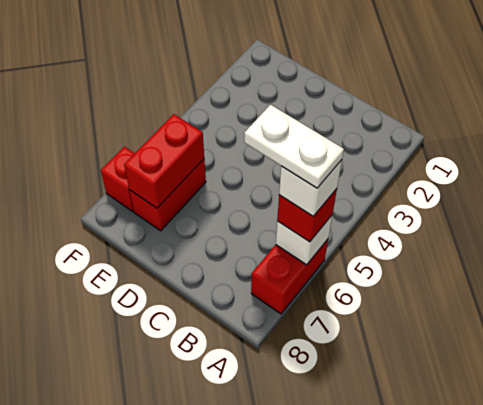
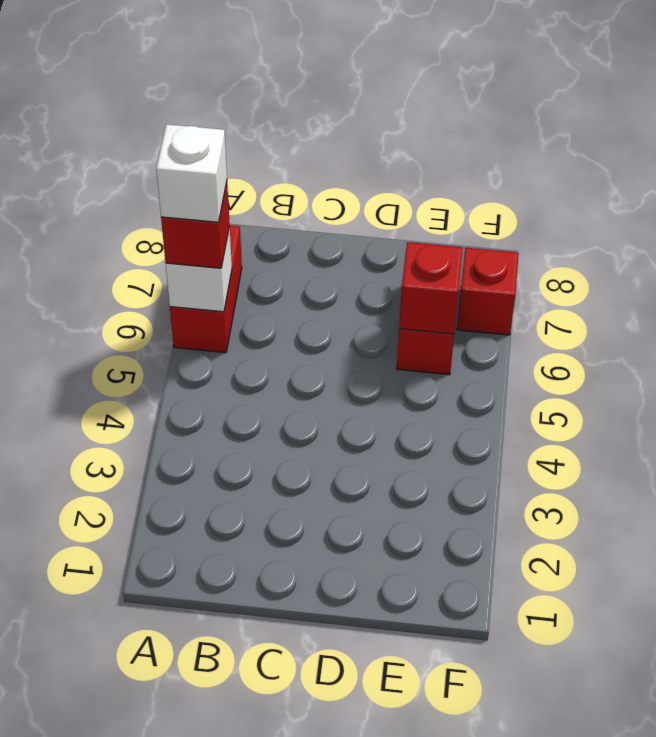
white 1x2 plate [244,105,344,188] -> none
red 1x2 brick [124,114,204,208] -> red 1x1 brick [399,242,463,334]

